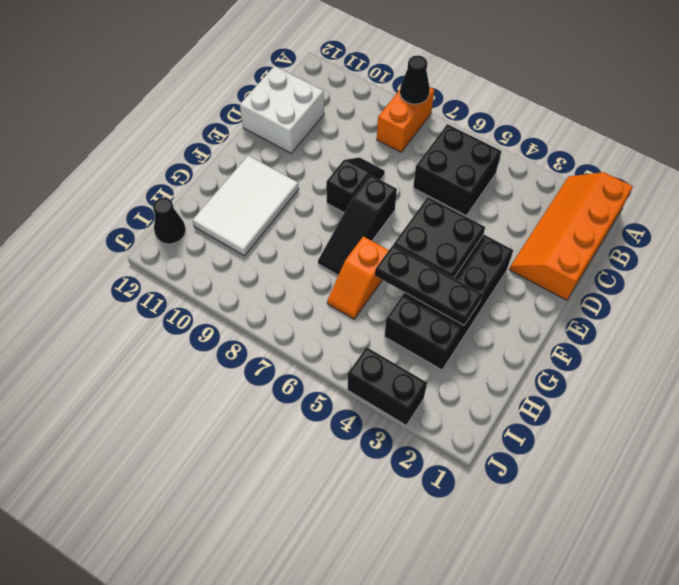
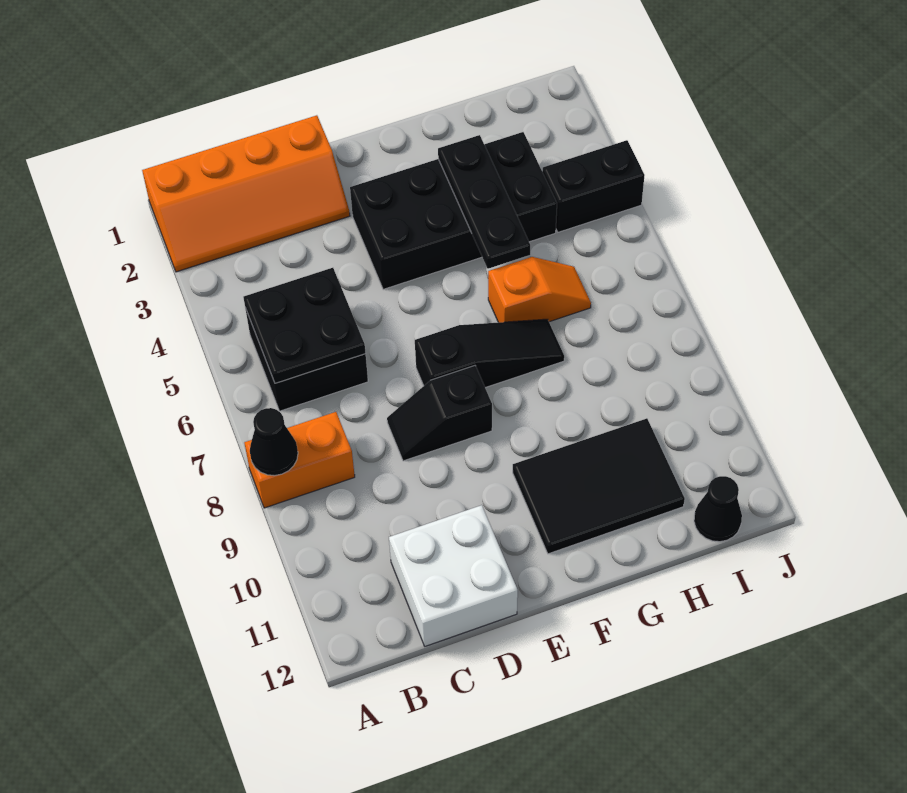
black 2x2 plate [394,197,485,278] -> black 2x2 plate moved to [244,268,366,383]
white 2x3 tile [192,156,299,256] -> black 2x3 tile [513,418,685,554]
black 1x2 brick [348,347,427,425] -> black 1x2 brick turned to [542,140,645,232]

